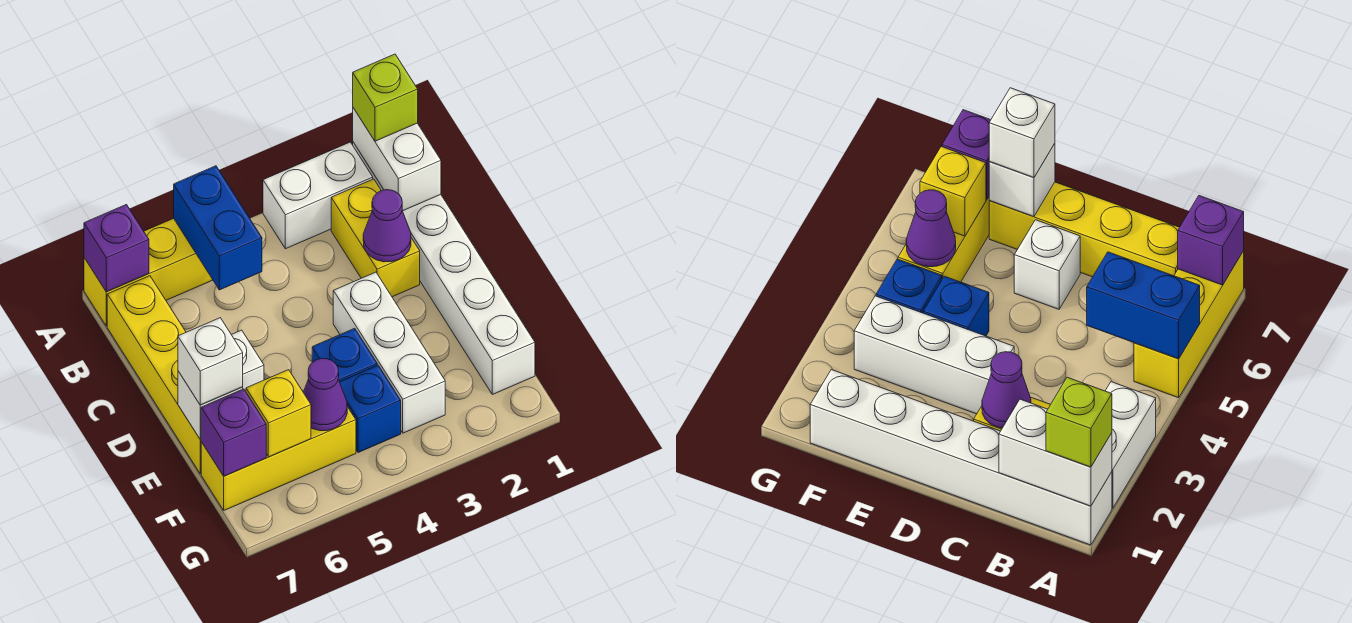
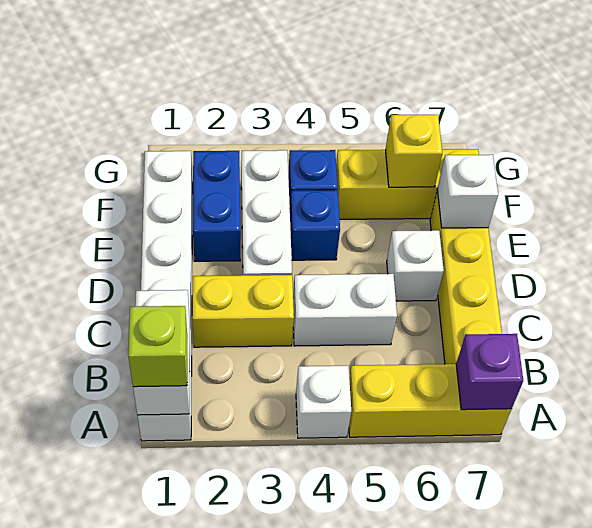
white 1x2 brick [263,142,373,249] -> white 1x2 brick moved to [293,274,397,346]
blue 1x2 brick [174,166,262,290] -> blue 1x2 brick moved to [193,151,241,261]
yellow 1x2 brick [331,179,420,297] -> yellow 1x2 brick turned to [192,275,294,347]
purple 1x1 cone [363,190,411,262] -> none
white 1x1 brick [178,318,243,405] -> white 1x1 brick moved to [296,366,351,438]
purple 1x1 cone [303,358,347,431] -> none
purple 1x1 brick [201,389,266,476] -> none

